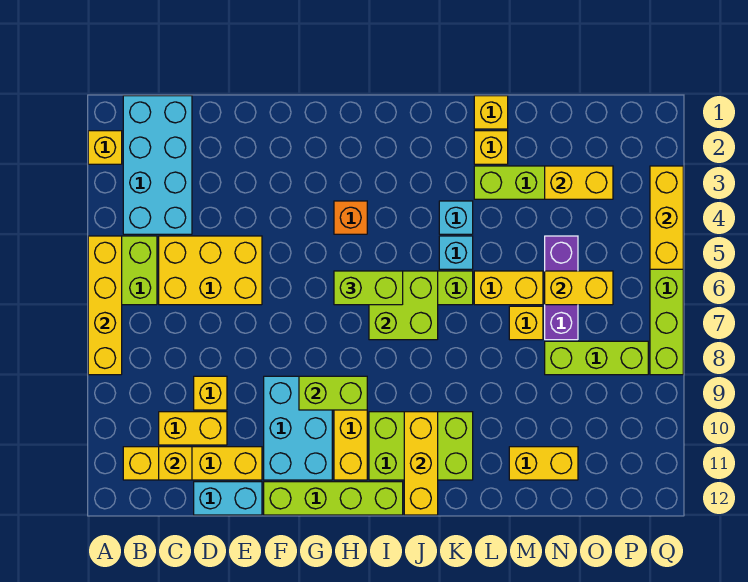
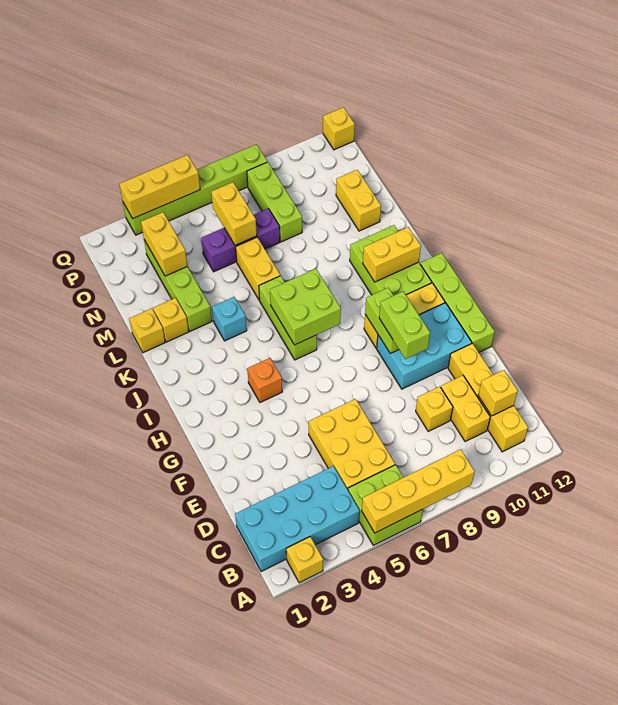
cyan 1x2 brick [194,482,262,515] -> none
lime 1x2 brick [334,271,403,305] -> lime 1x2 brick moved to [379,292,430,359]
yellow 1x3 brick [404,412,438,515] -> yellow 1x2 brick [363,227,421,282]
cyan 1x1 brick [439,236,473,269] -> none
yellow 1x1 brick [509,306,543,340] -> yellow 1x1 brick moved to [323,107,355,150]

